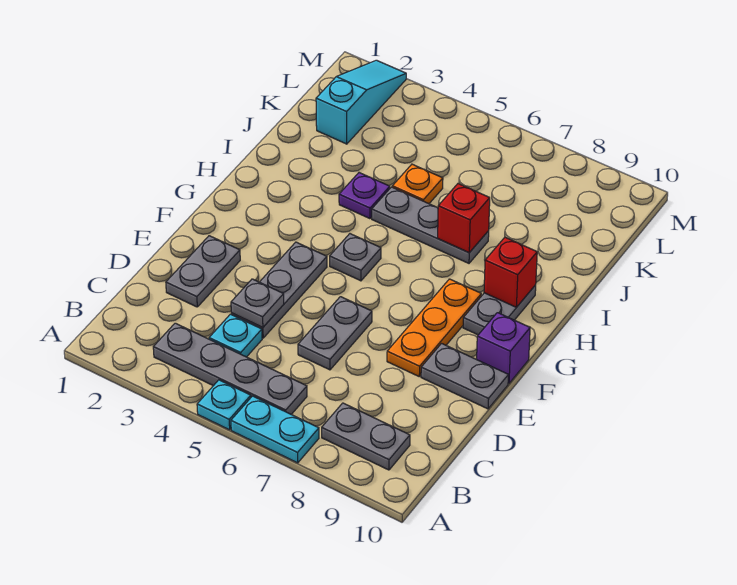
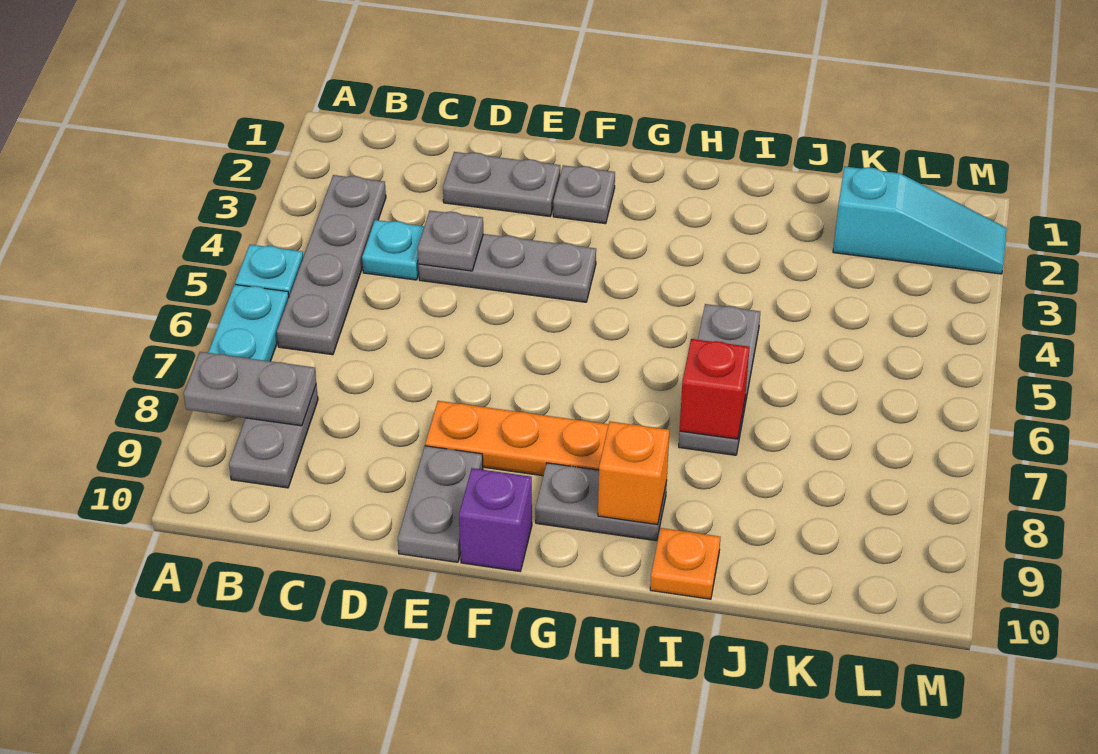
grey 1x2 plate [298,297,372,370] -> grey 1x2 plate moved to [184,352,316,426]
grey 1x1 plate [330,234,381,281] -> grey 1x1 plate moved to [553,165,615,224]
red 1x1 brick [484,237,537,307] -> orange 1x1 brick [598,422,669,525]
purple 1x1 plate [339,173,390,219] -> none
orange 1x1 plate [392,164,443,204] -> orange 1x1 plate moved to [650,528,720,599]

